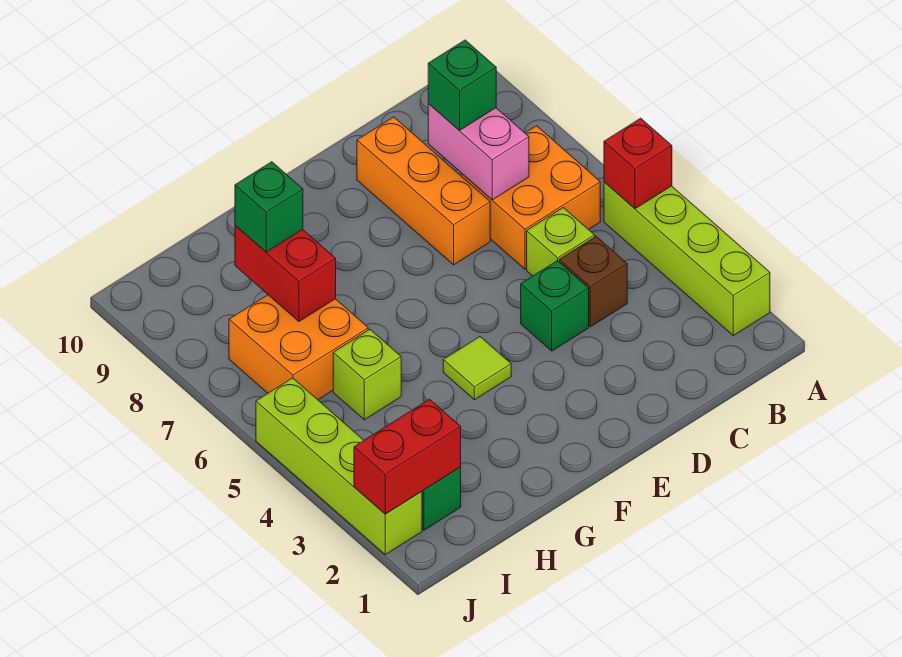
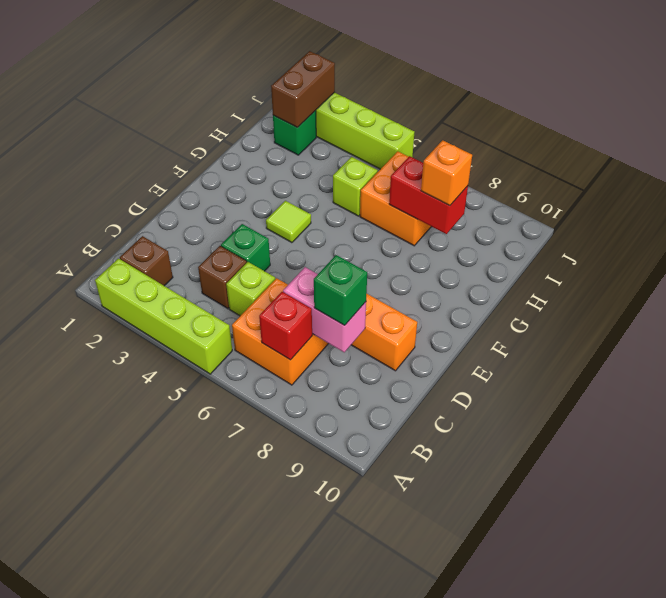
red 1x1 brick [604,118,672,209] -> red 1x1 brick moved to [259,292,312,360]
none -> brown 1x1 brick [120,236,173,286]
green 1x1 brick [235,162,303,252] -> orange 1x1 brick [421,140,472,206]
red 1x2 brick [354,399,461,514] -> brown 1x2 brick [271,51,335,128]

